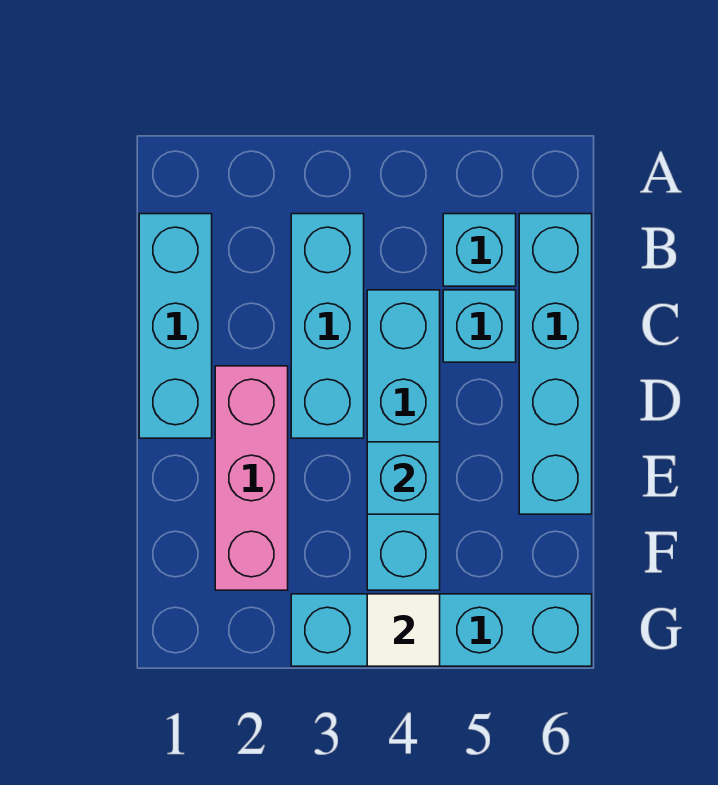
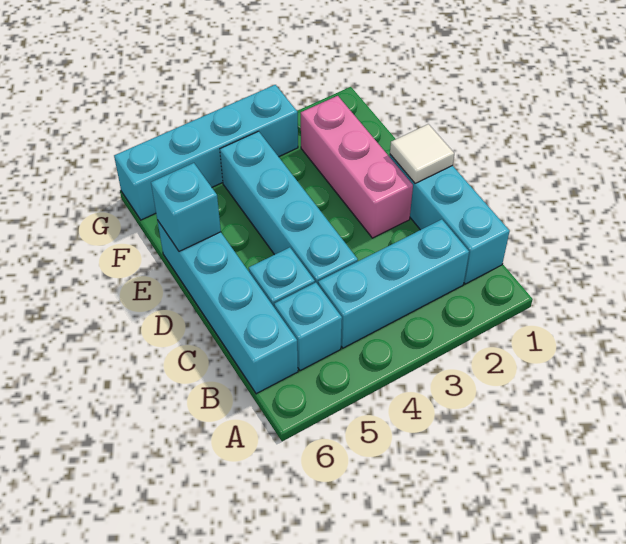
cyan 1x3 brick [291,214,364,438] -> cyan 1x3 brick turned to [318,219,469,348]
cyan 1x1 brick [367,442,440,514] -> cyan 1x1 brick moved to [151,163,221,251]
white 1x1 tile [367,594,440,666] -> white 1x1 tile moved to [390,124,454,183]

